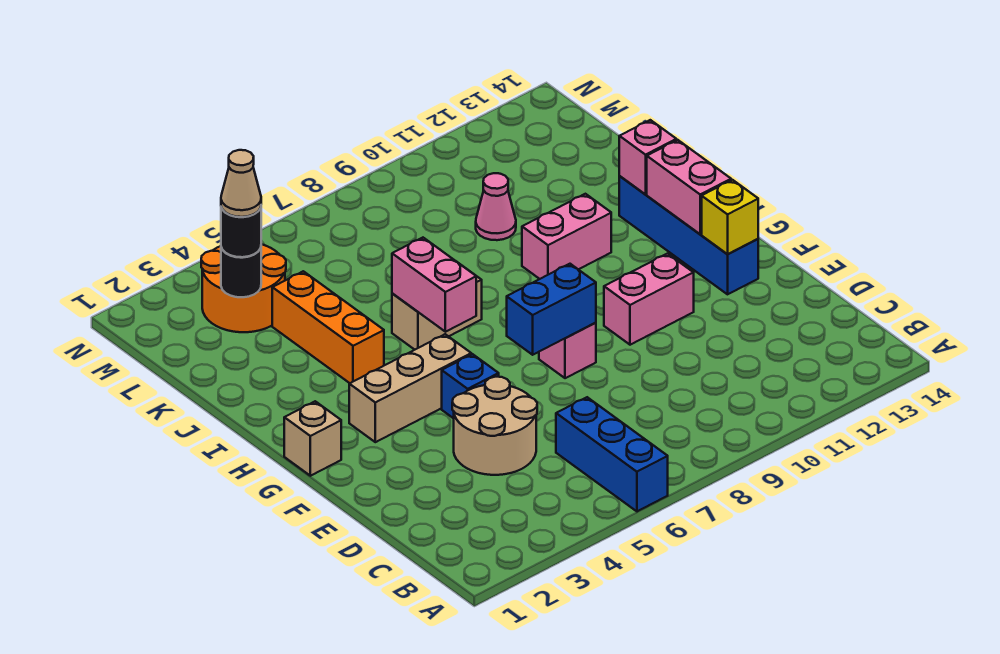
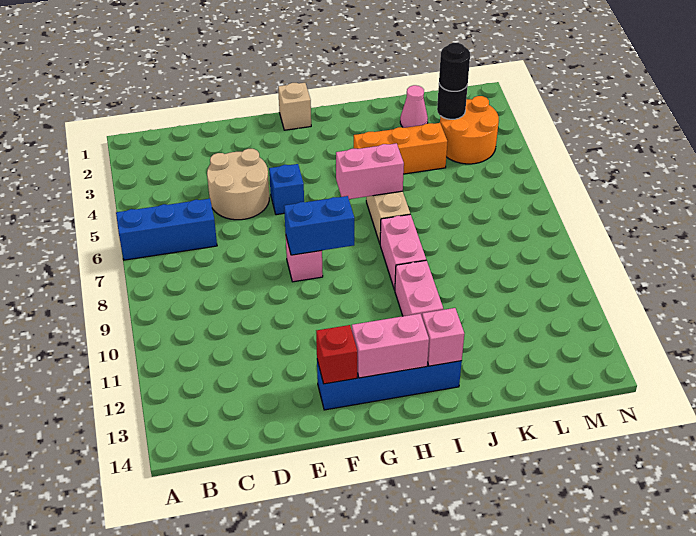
blue 1x2 brick [507,264,596,355] -> blue 1x2 brick turned to [284,196,354,255]
pink 1x2 brick [604,254,694,345] -> pink 1x2 brick moved to [380,214,426,290]
yellow 1x1 brick [702,180,758,254] -> red 1x1 brick [316,325,357,384]
tan 1x3 brick [349,334,471,442] -> none
pink 1x1 cone [476,173,516,240] -> pink 1x1 cone moved to [400,85,428,128]
tan 1x1 cone [221,150,261,217] -> none

